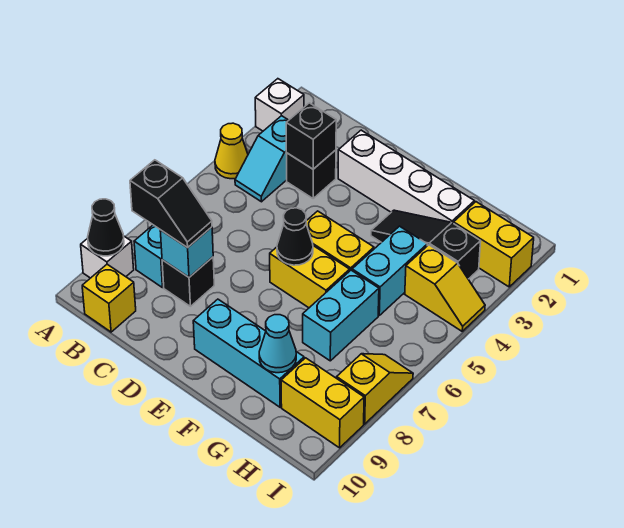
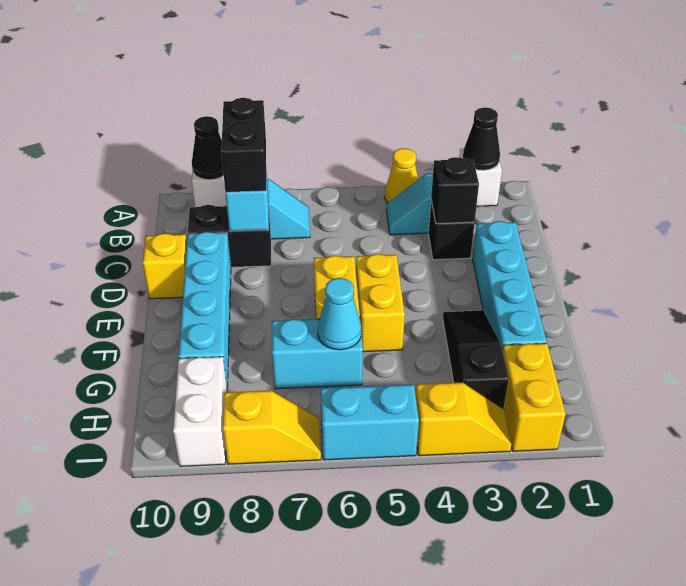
black 1x2 slope [130,160,212,248] -> black 1x2 brick [221,98,266,192]
yellow 1x1 brick [82,264,136,332] -> yellow 1x1 brick moved to [143,233,187,299]
black 1x1 brick [162,257,214,306] -> black 1x2 brick [188,205,271,267]
white 1x4 brick [338,130,474,223] -> cyan 1x4 brick [473,221,547,350]
black 1x1 cone [277,208,313,265] -> black 1x1 cone moved to [463,107,500,170]
cyan 1x3 brick [193,299,304,407] -> cyan 1x4 brick [179,232,231,389]
cyan 1x2 brick [352,226,427,315] -> cyan 1x2 brick moved to [321,384,419,460]
cyan 1x1 cone [259,315,296,373] -> cyan 1x1 cone moved to [318,278,361,350]
yellow 1x2 slope [405,245,485,331] -> yellow 1x2 slope turned to [416,382,512,456]
yellow 1x2 brick [281,358,364,448] -> white 1x2 brick [173,357,227,466]

